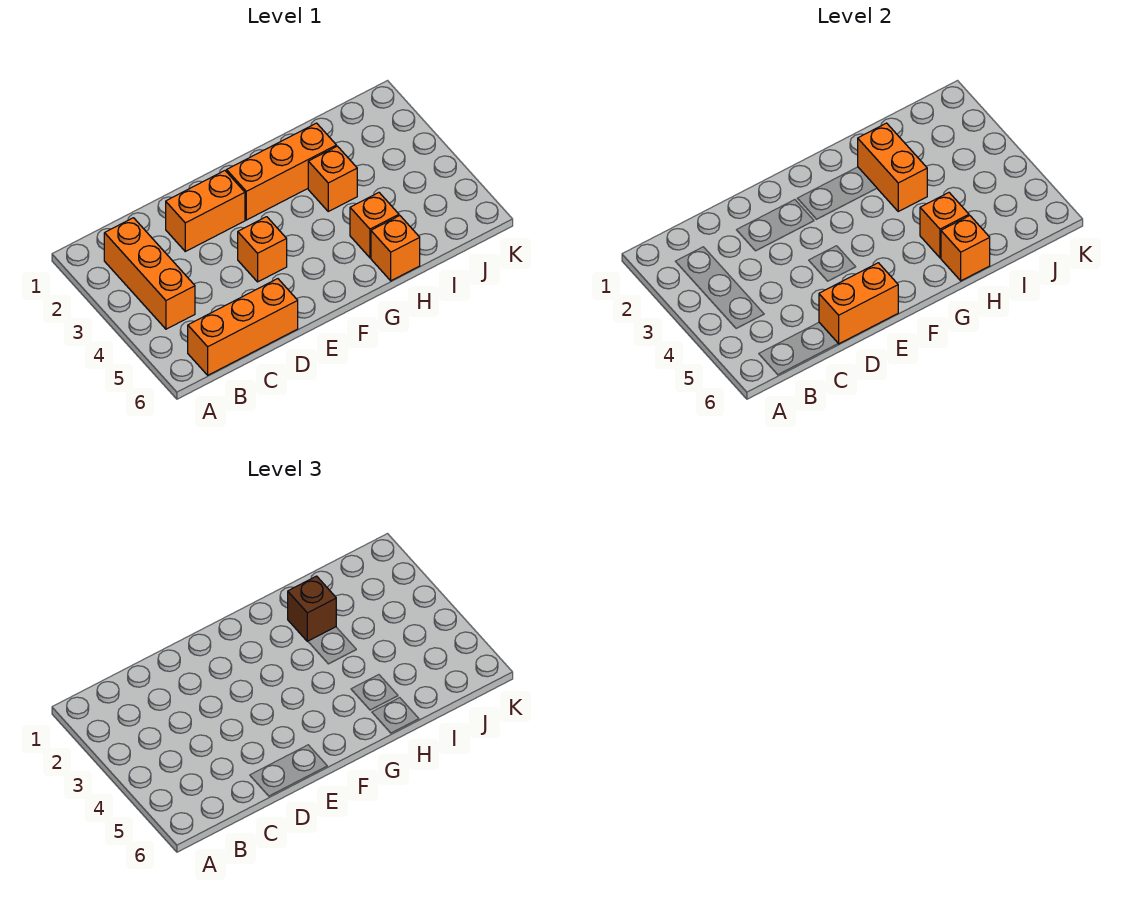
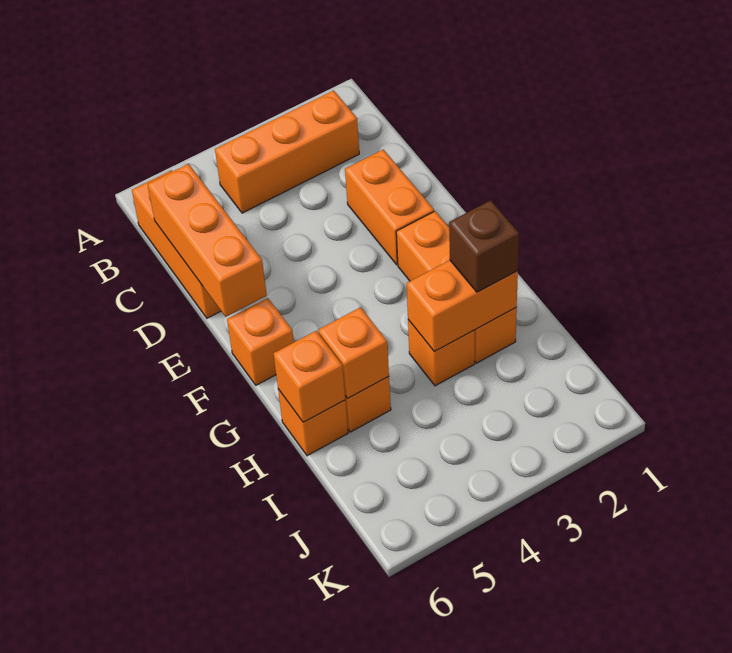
orange 1x2 brick [819,263,898,344] -> orange 1x3 brick [148,164,267,317]
orange 1x1 brick [238,217,287,282] -> orange 1x1 brick moved to [227,298,294,385]

